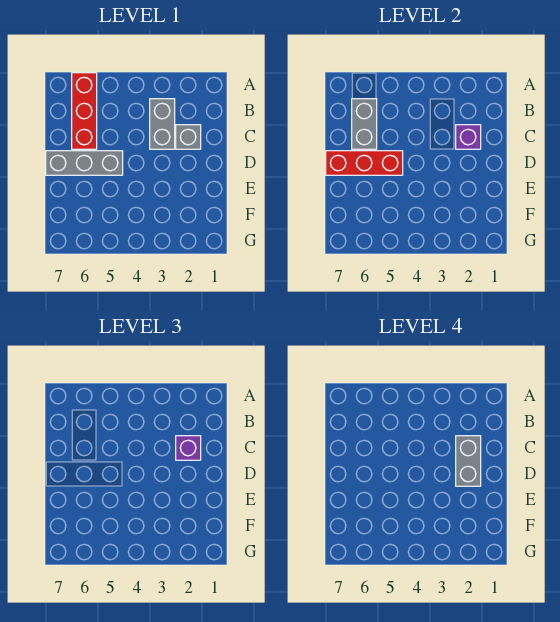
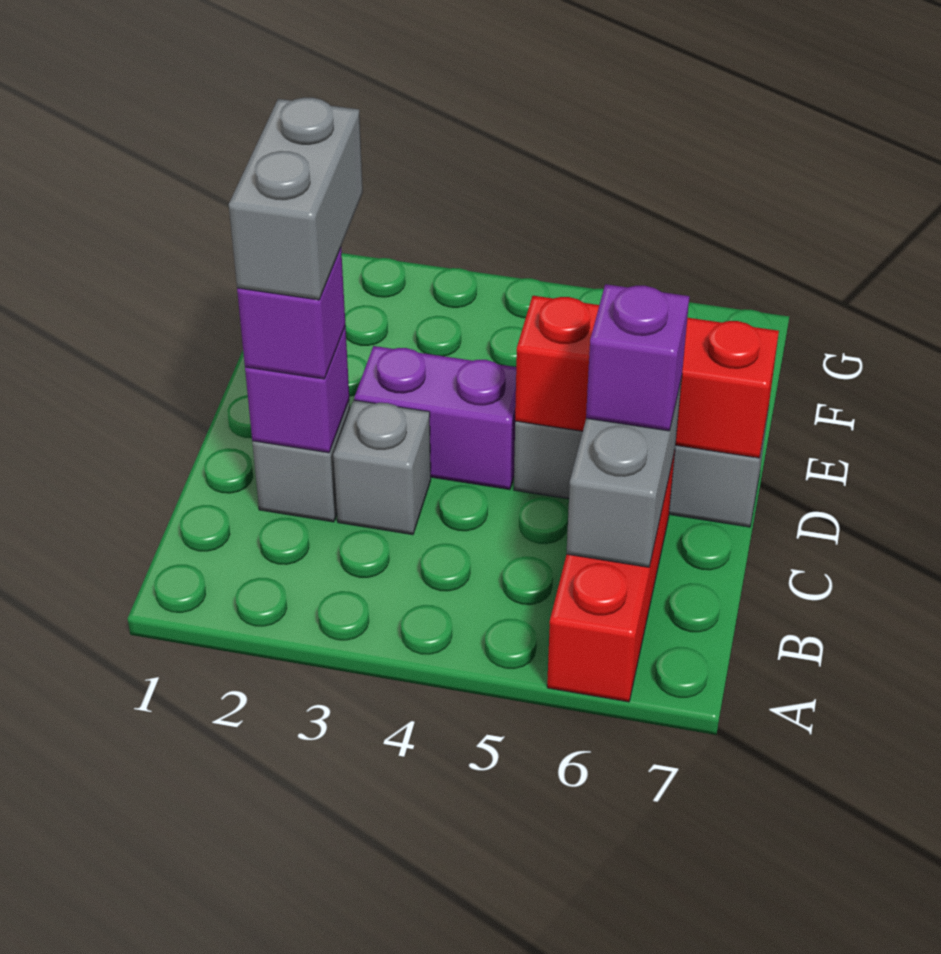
grey 1x2 brick [150,99,175,149] -> grey 1x1 brick [333,400,431,535]
none -> purple 1x1 brick [586,284,689,431]
none -> purple 1x2 brick [354,346,516,490]

